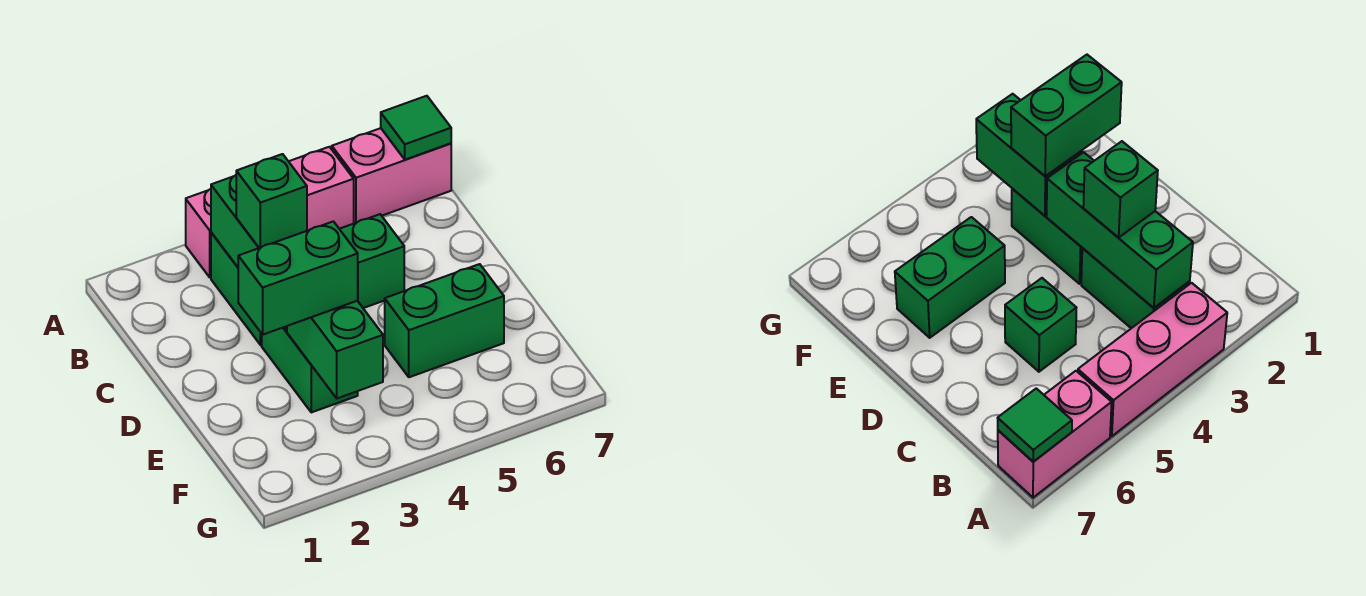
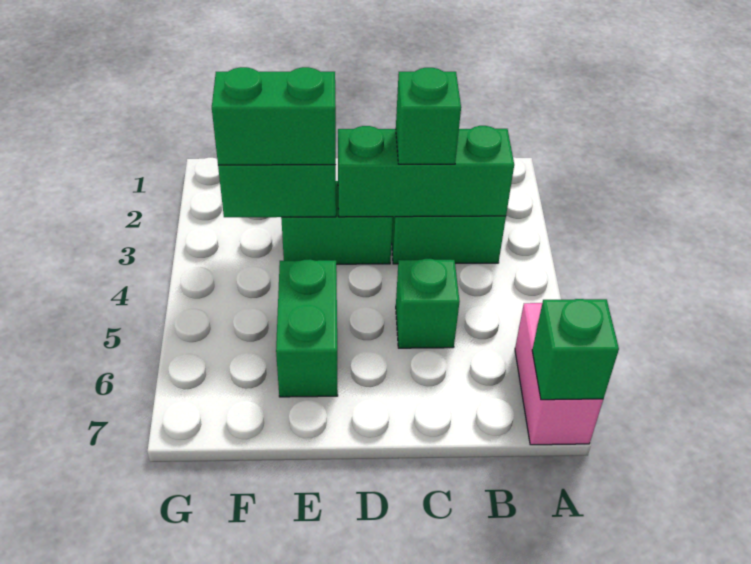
pink 1x3 brick [186,147,354,277] -> none
green 1x1 tile [381,96,451,160] -> green 1x1 brick [532,299,619,400]
green 1x2 brick [238,221,358,335] -> green 1x2 brick turned to [212,67,336,165]

